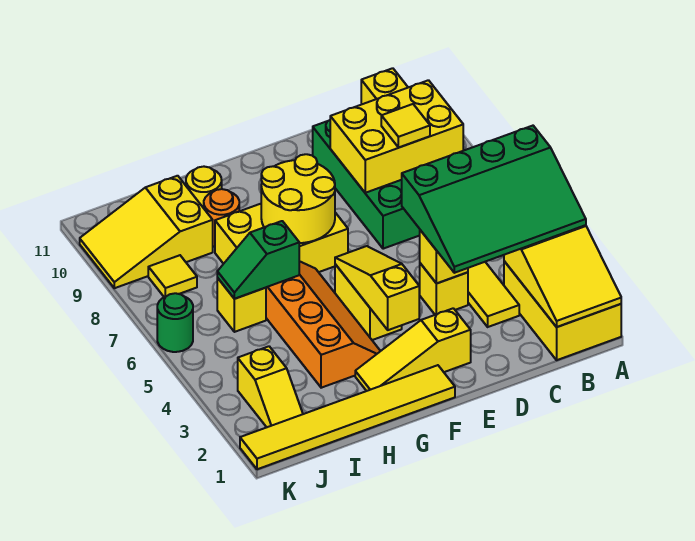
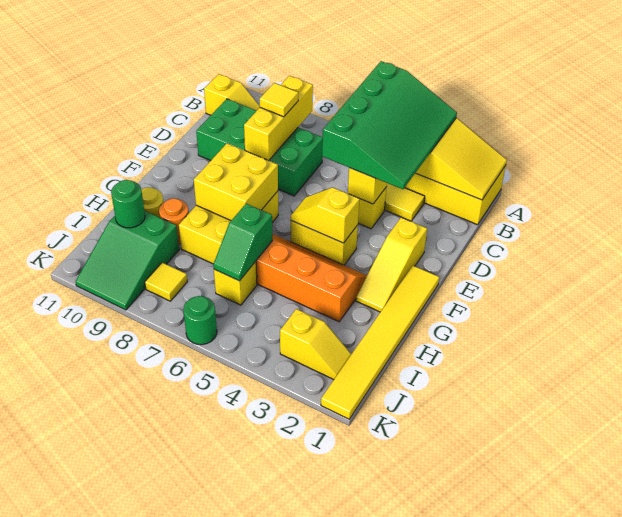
yellow 2x3 brick [330,80,463,193] -> yellow 1x3 brick [244,76,313,161]
yellow 1x3 slope [335,246,419,330] -> yellow 1x2 slope [291,187,360,243]
yellow 2x2 round brick [261,154,335,243] -> yellow 2x2 brick [194,143,278,220]
yellow 2x3 slope [80,176,213,288] -> green 2x3 slope [76,211,179,310]
none -> green 1x1 round brick [111,180,145,228]

